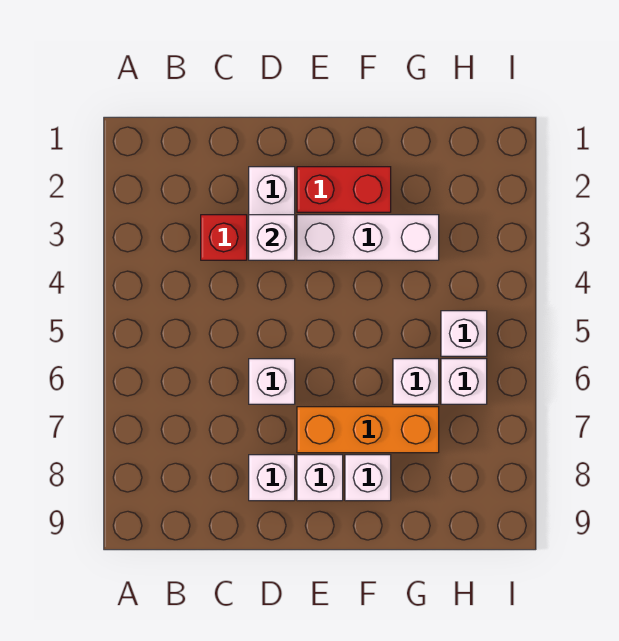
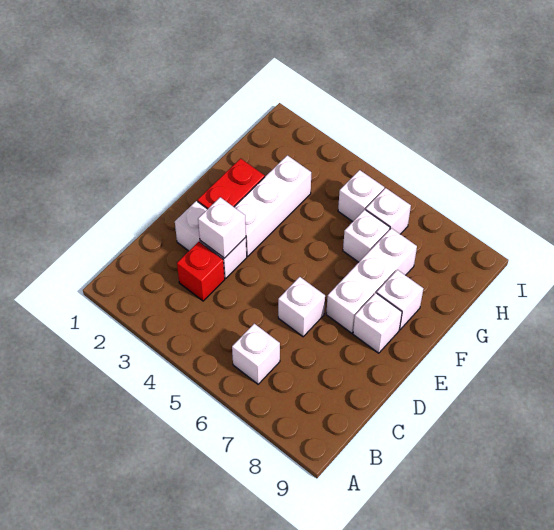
white 1x1 brick [249,455,295,501] -> white 1x1 brick moved to [232,324,280,384]
orange 1x3 brick [297,407,439,453] -> white 1x3 brick [326,228,417,333]

